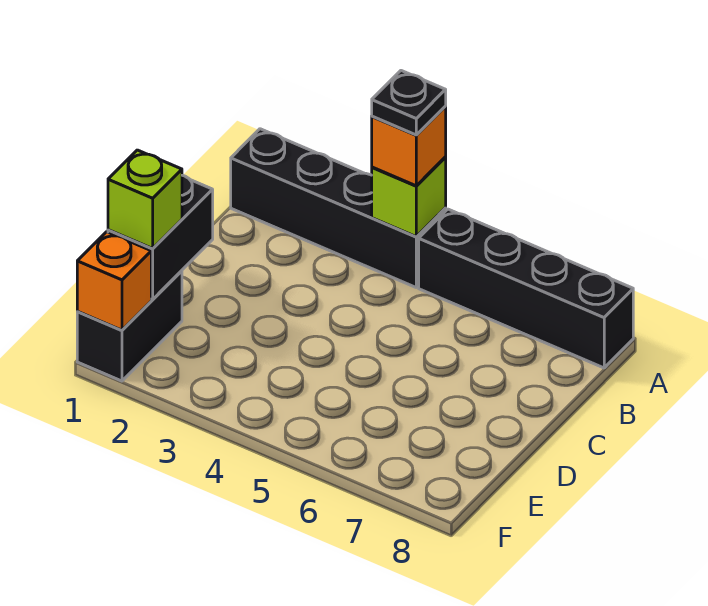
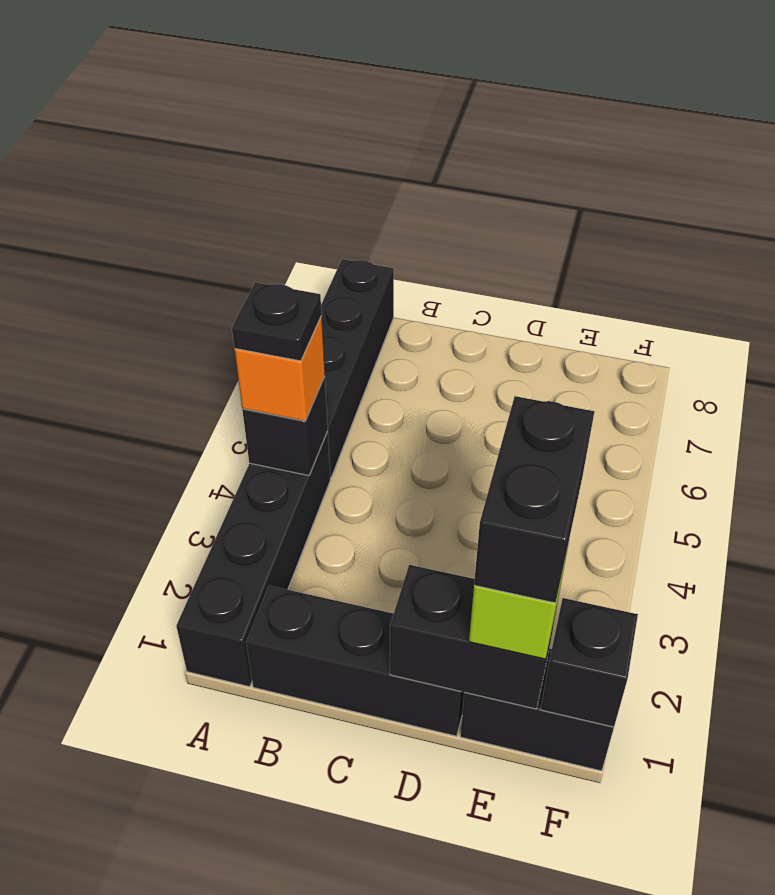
lime 1x1 brick [372,158,446,237] -> black 1x1 brick [242,377,328,475]
none -> black 1x3 brick [246,586,464,736]
none -> black 1x2 brick [474,396,594,603]
orange 1x1 brick [77,232,151,330] -> black 1x1 brick [540,598,638,727]

